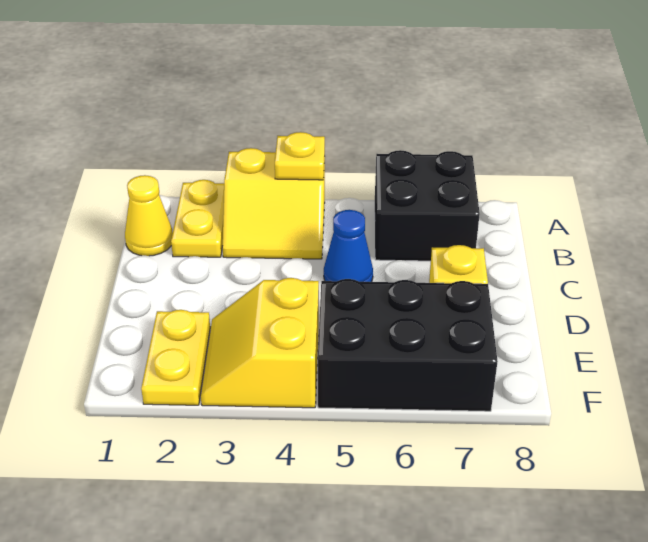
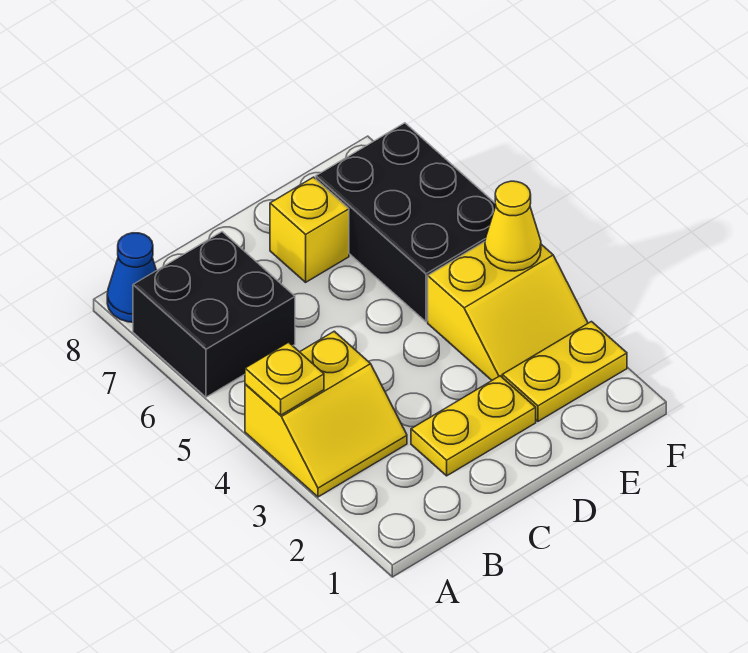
yellow 1x2 plate [171,180,224,257] -> yellow 1x2 plate moved to [411,376,536,476]
yellow 2x2 slope [223,148,325,259] -> yellow 2x2 slope turned to [245,331,407,497]
yellow 1x1 cone [125,175,173,256] -> yellow 1x1 cone moved to [485,181,541,271]
blue 1x1 cone [324,210,373,282] -> blue 1x1 cone moved to [107,233,156,322]

